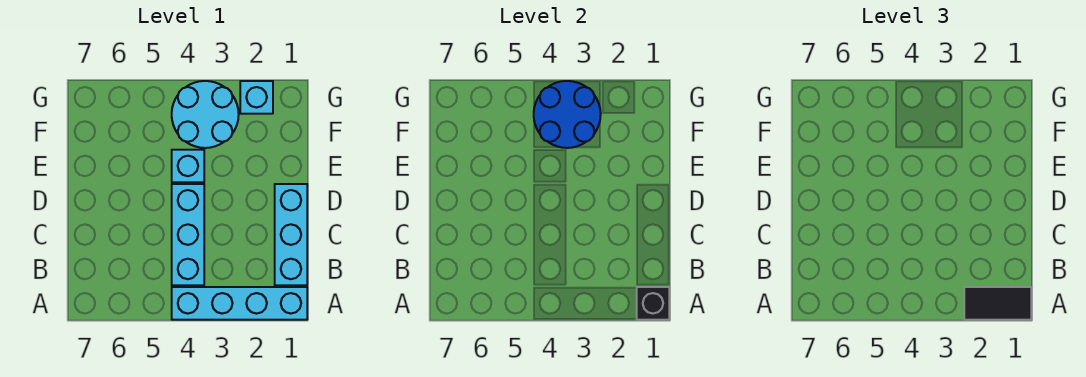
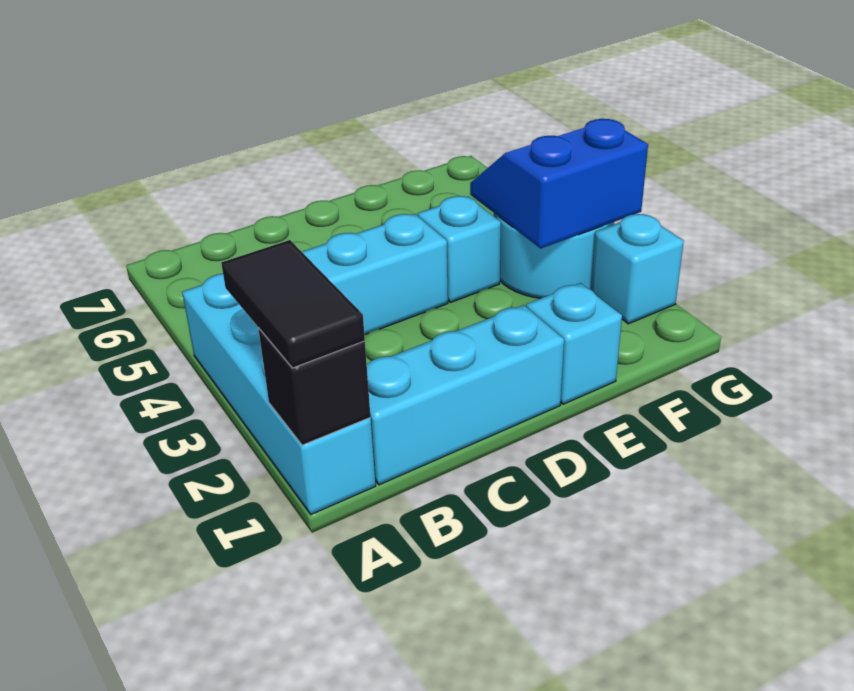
none -> cyan 1x1 brick [526,283,622,404]
blue 2x2 round brick [534,81,601,148] -> blue 2x2 slope [470,119,648,248]

